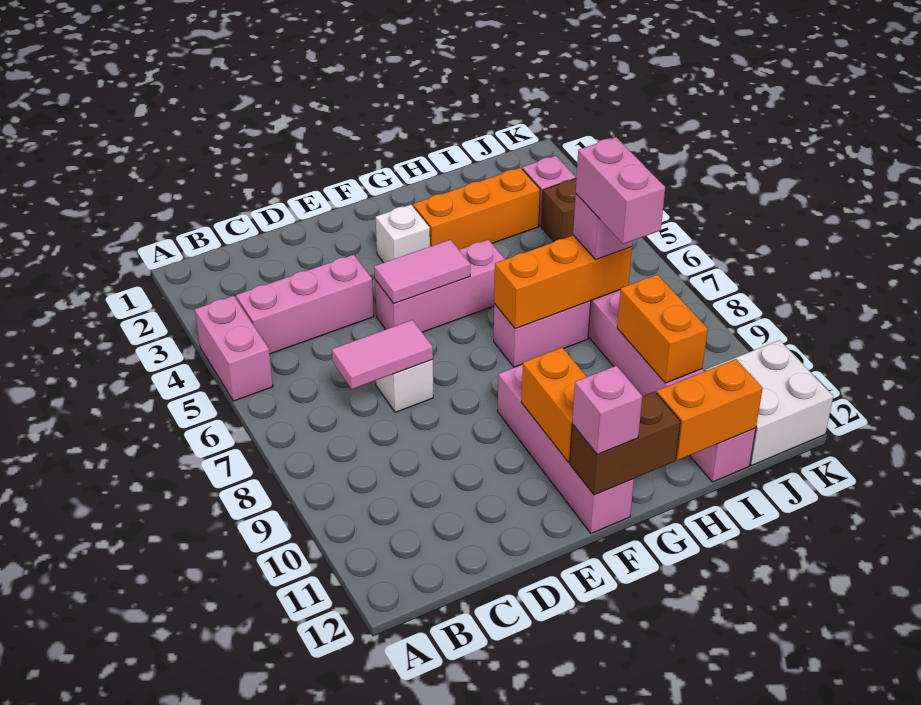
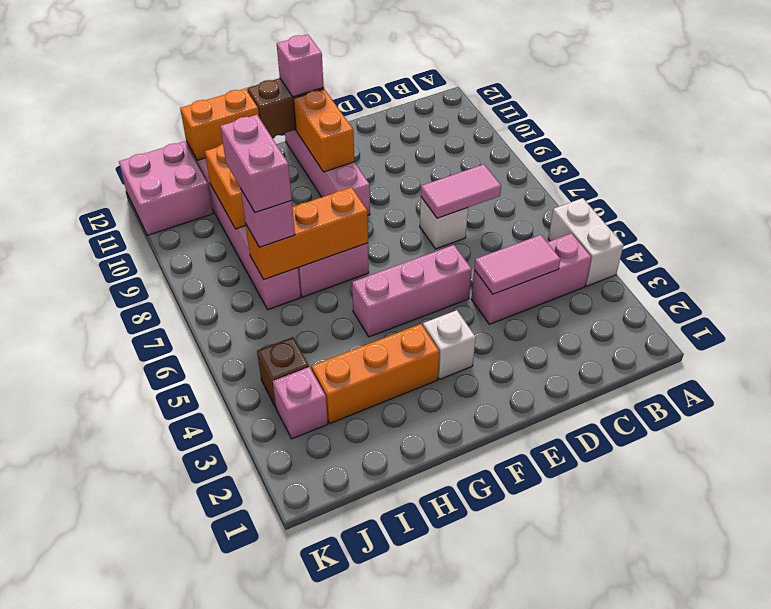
pink 1x2 brick [195,296,273,401] -> white 1x2 brick [548,198,623,286]
pink 1x2 tile [374,240,470,303] -> pink 1x2 tile moved to [474,235,561,294]
white 2x2 brick [705,340,833,465] -> pink 2x2 brick [119,141,213,235]

